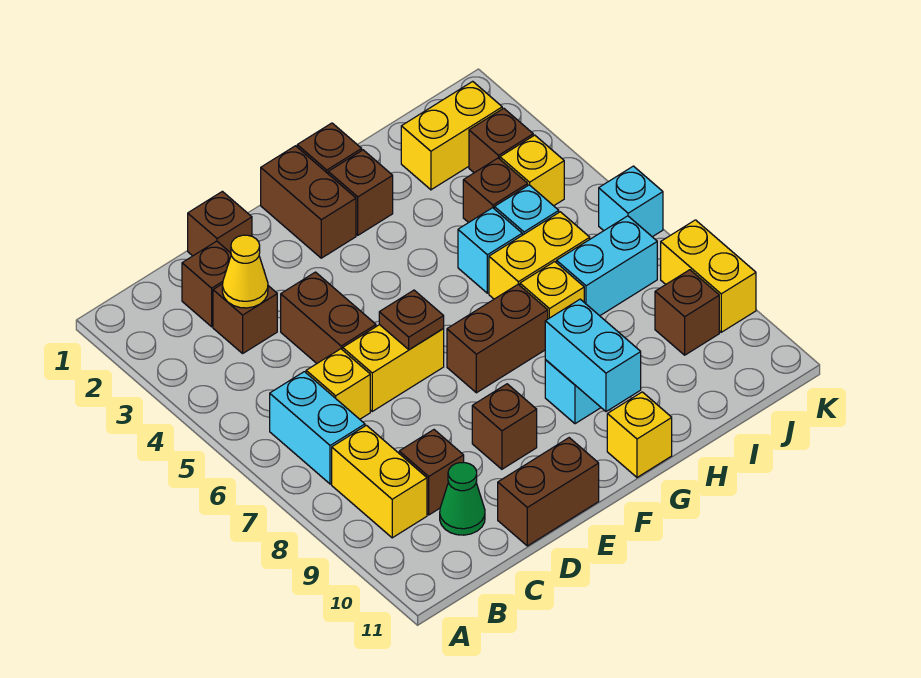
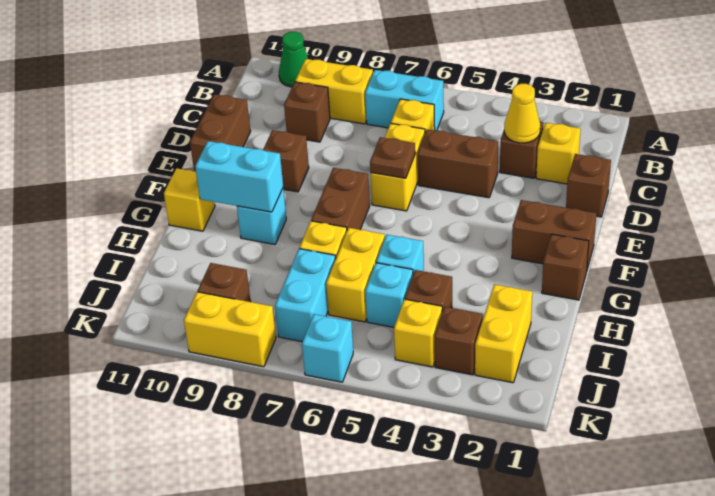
brown 1x1 brick [182,241,231,327] -> yellow 1x1 brick [536,123,581,184]
green 1x1 cone [440,463,485,535] -> green 1x1 cone moved to [279,32,308,87]
brown 1x1 brick [328,150,393,235] -> none

